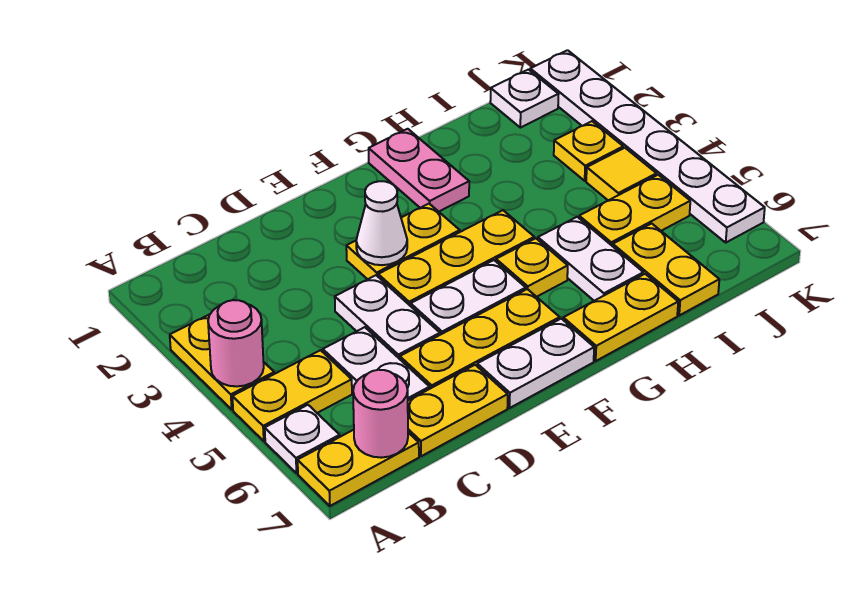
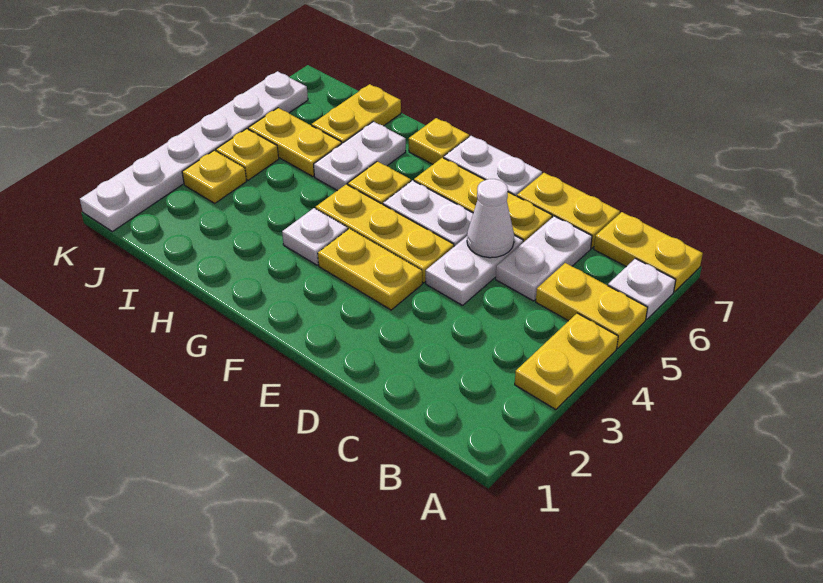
pink 1x1 round brick [208,300,264,386] -> none
pink 1x1 round brick [353,370,408,458] -> none
white 1x1 cone [356,181,407,265] -> white 1x1 cone moved to [467,179,514,258]
pink 1x2 plate [369,129,469,212] -> none
yellow 1x2 plate [563,274,678,361] -> yellow 1x1 plate [409,118,469,164]
white 1x1 plate [490,70,559,128] -> white 1x1 plate moved to [282,208,348,265]
yellow 1x1 tile [586,148,657,201] -> yellow 1x1 plate [216,129,279,180]

